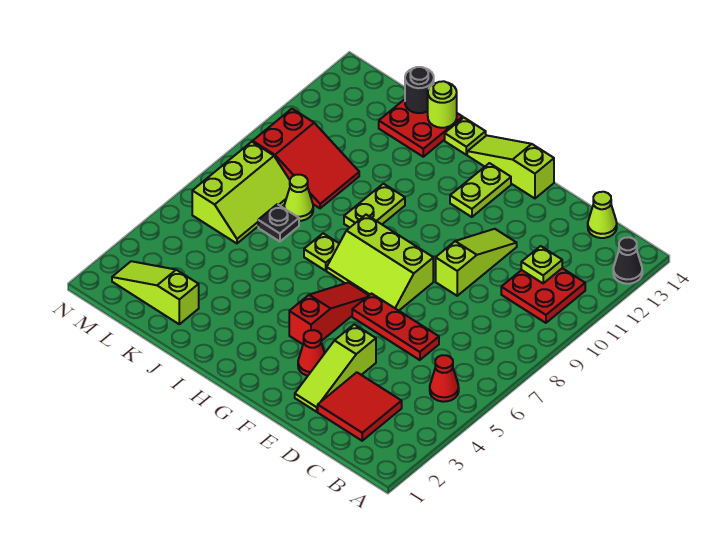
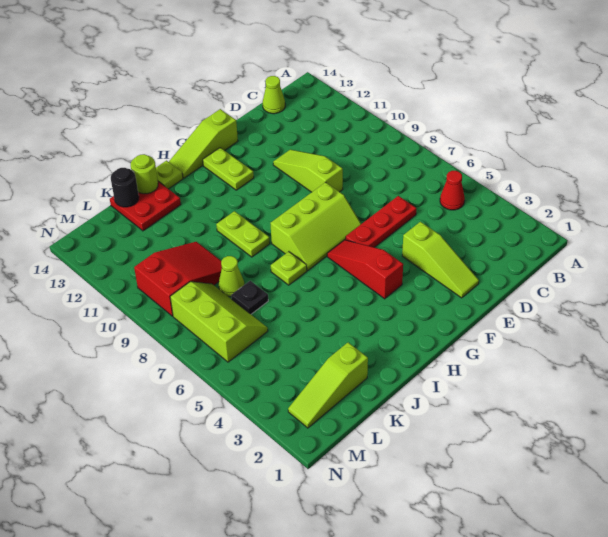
black 1x1 cone [613,237,642,284] -> none
red 2x2 plate [501,268,585,323] -> none
red 2x2 tile [318,372,402,441] -> none
lime 1x1 plate [521,246,562,283] -> none
red 1x1 cone [298,330,325,376] -> none

